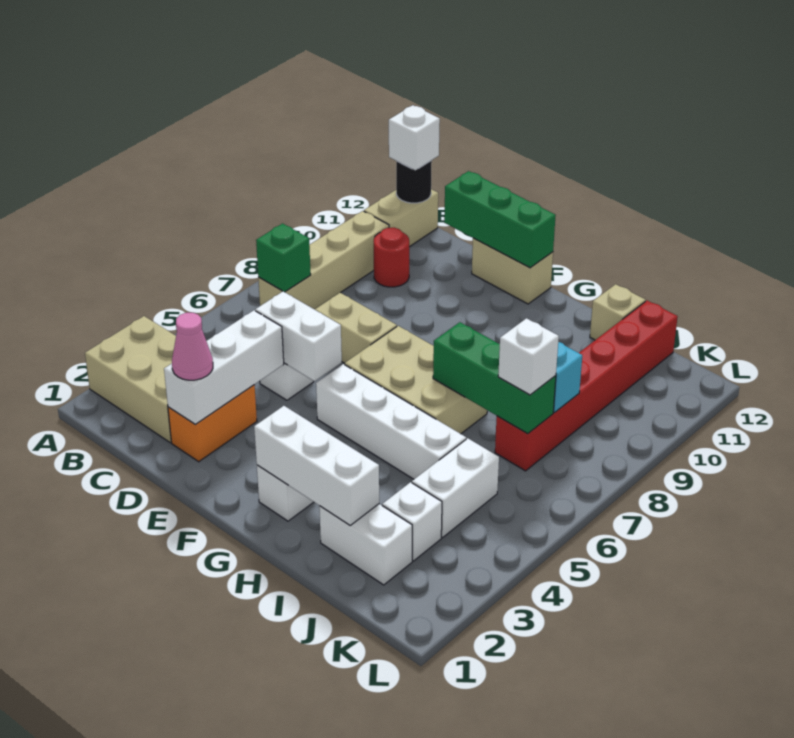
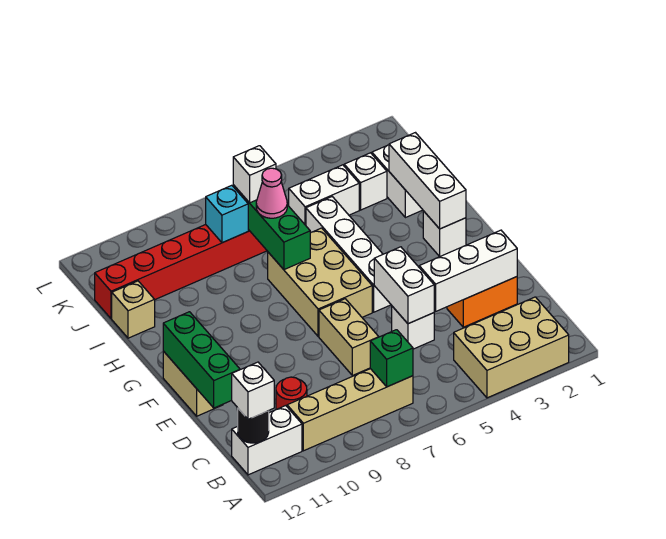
tan 2x3 brick [85,316,176,443] -> tan 2x3 brick turned to [454,297,569,398]
tan 1x2 brick [364,189,438,247] -> white 1x2 brick [232,406,302,475]
pink 1x1 cone [172,313,213,380] -> pink 1x1 cone moved to [256,168,287,218]

